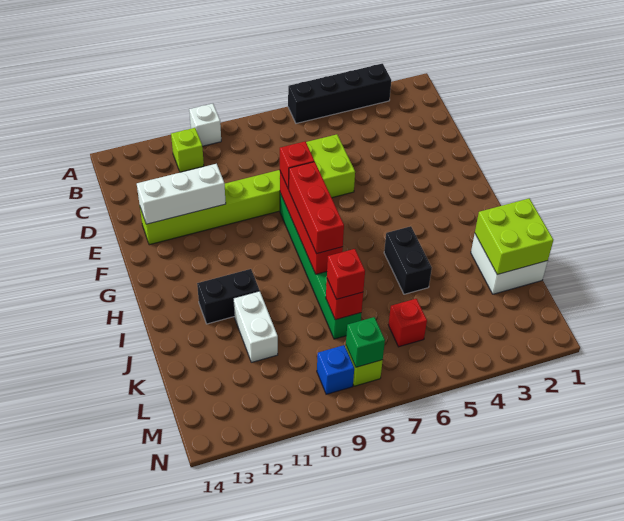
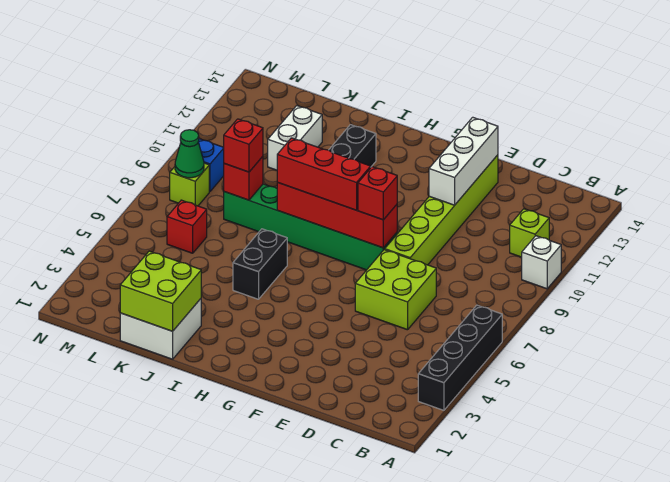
black 1x2 brick [384,226,432,294] -> black 1x2 brick turned to [233,229,287,299]
white 1x2 brick [233,291,278,362] -> white 1x2 brick turned to [268,106,322,170]
green 1x1 brick [346,317,385,367] -> green 1x1 cone [175,130,204,178]

